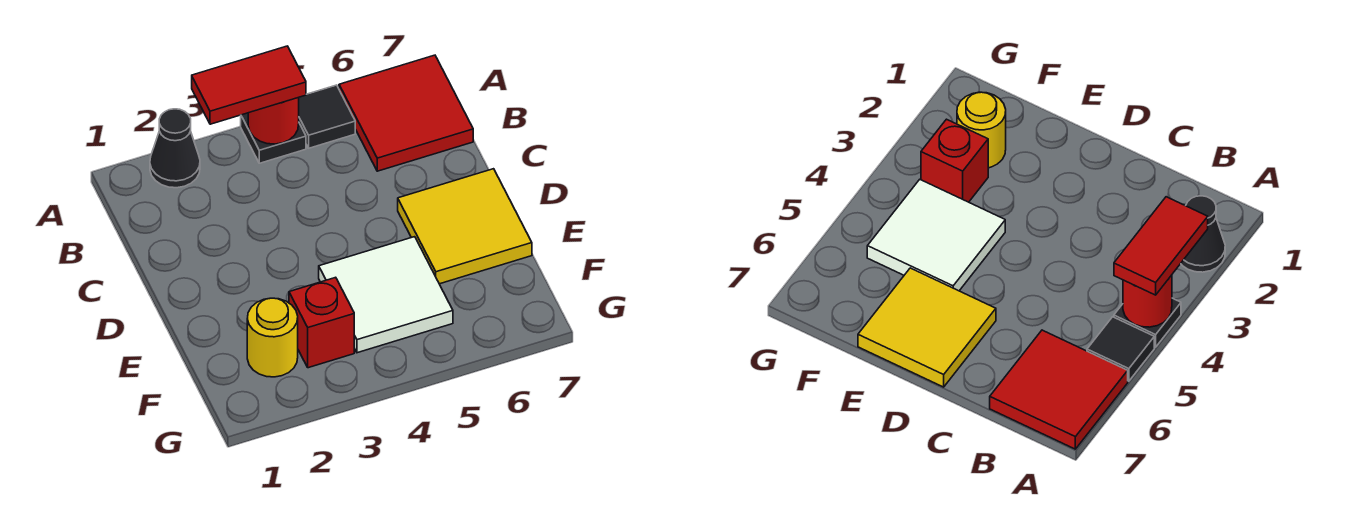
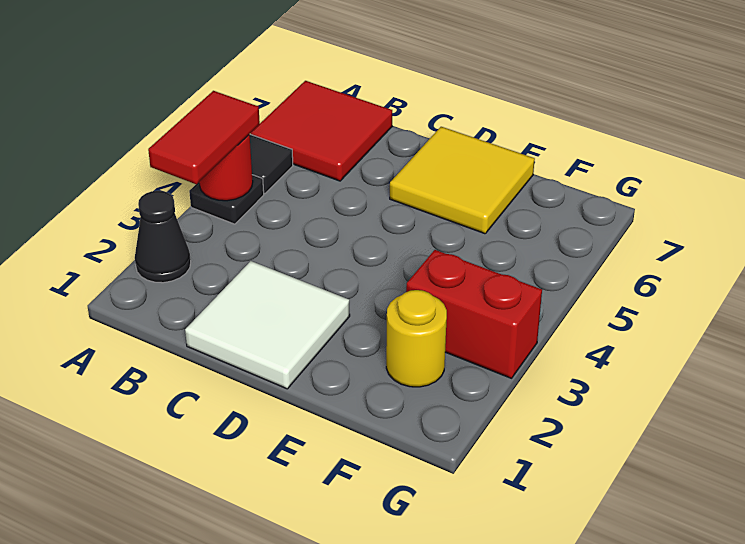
white 2x2 tile [319,237,453,353] -> white 2x2 tile moved to [185,261,350,389]
red 1x1 brick [289,277,354,368] -> red 1x2 brick [406,250,542,378]

